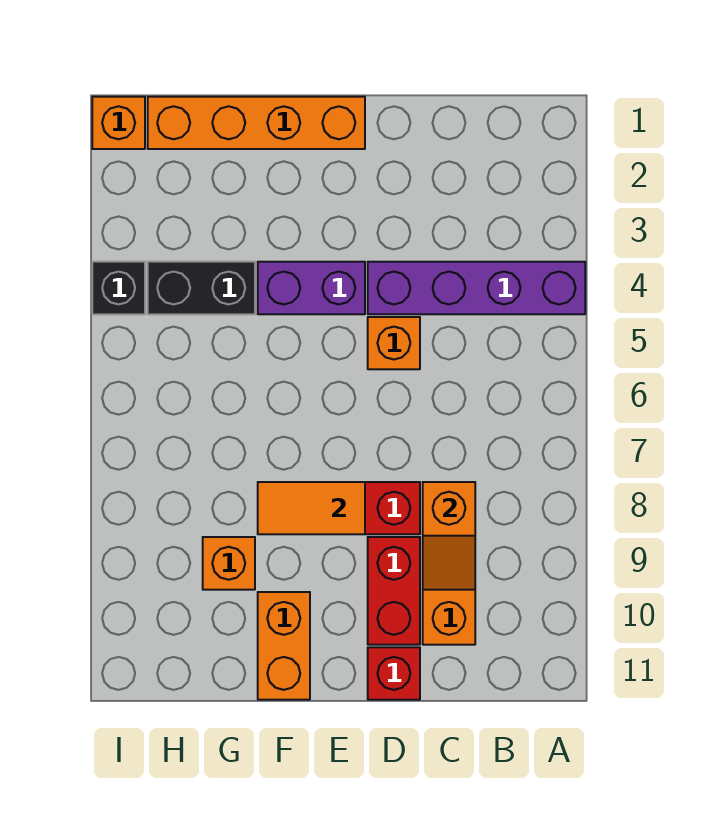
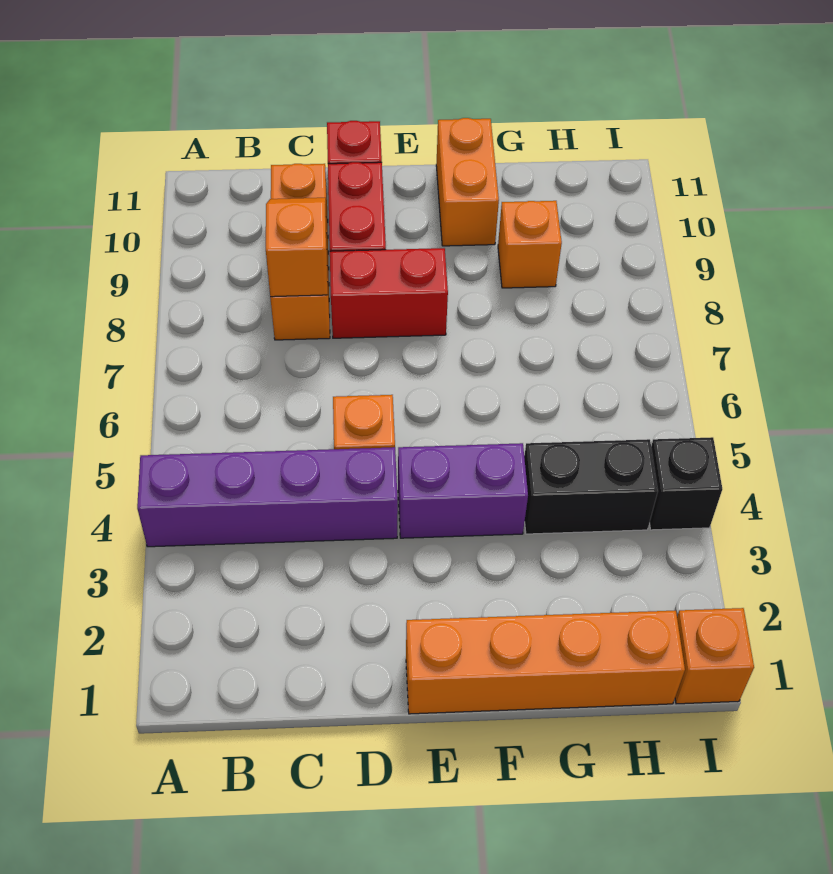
orange 1x2 tile [258,482,365,534] -> none

